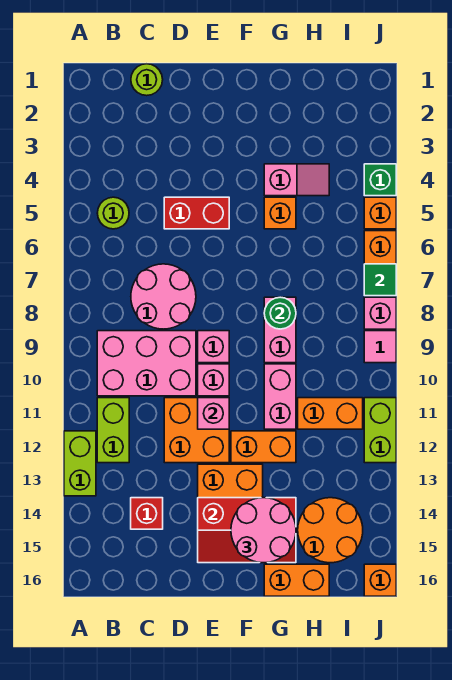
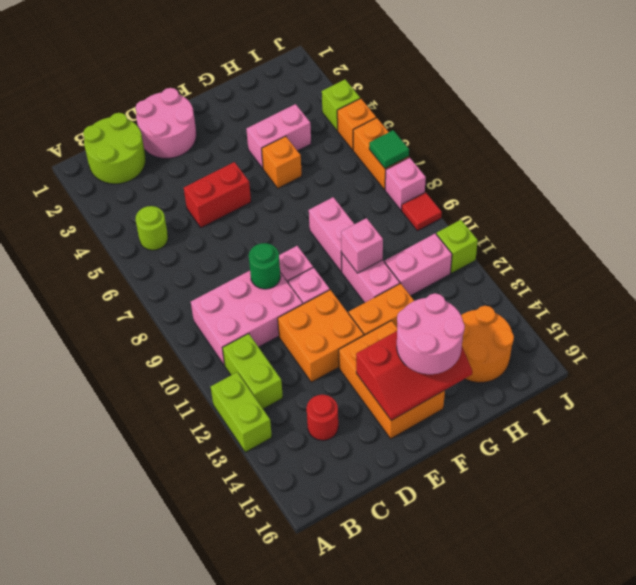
lime 1x1 round brick [131,64,163,96] -> lime 2x2 round brick [83,113,146,184]
pink 2x2 round brick [131,264,196,329] -> pink 2x2 round brick moved to [136,88,196,158]
red 1x1 brick [131,498,163,529] -> red 1x1 round brick [307,395,338,440]
pink 1x1 brick [198,398,229,429] -> pink 1x1 brick moved to [341,218,383,273]
pink 1x2 slope [264,164,329,196] -> pink 1x2 brick [246,104,311,168]
green 1x1 round brick [264,297,296,329] -> green 1x1 round brick moved to [249,243,280,289]
orange 1x2 brick [264,564,329,596] -> none
orange 1x2 brick [298,398,363,429] -> pink 1x2 brick [385,234,452,296]
green 1x1 brick [364,164,396,196] -> lime 1x1 brick [322,80,360,131]
pink 1x1 tile [364,331,396,363] -> red 1x1 tile [402,192,442,231]
lime 1x2 brick [364,398,396,463] -> lime 1x1 brick [436,220,478,273]
orange 1x1 brick [364,564,396,596] -> none

